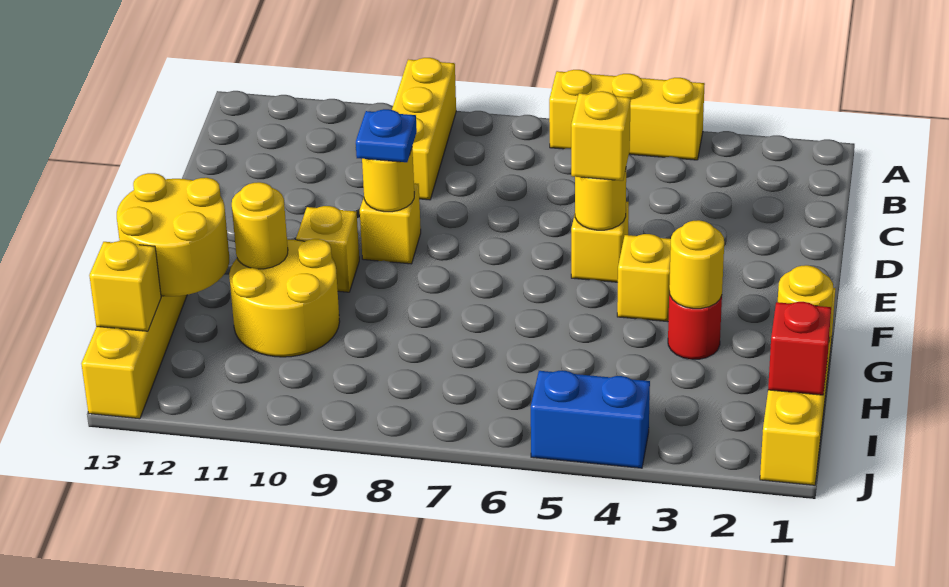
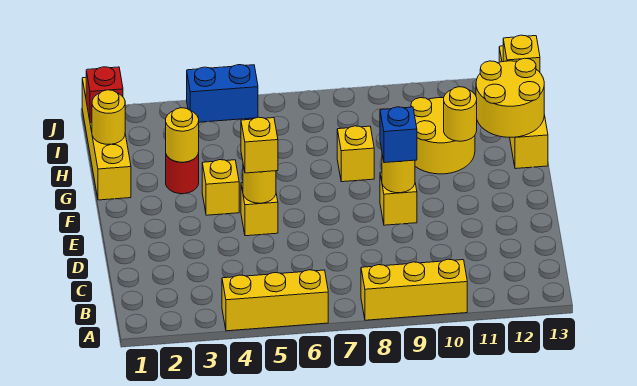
yellow 1x3 brick [392,58,456,200] -> yellow 1x3 brick turned to [361,259,467,320]
blue 1x1 plate [355,109,417,162] -> blue 1x1 brick [380,107,417,163]
yellow 1x1 brick [296,206,359,292] -> yellow 1x1 brick moved to [337,126,374,182]

